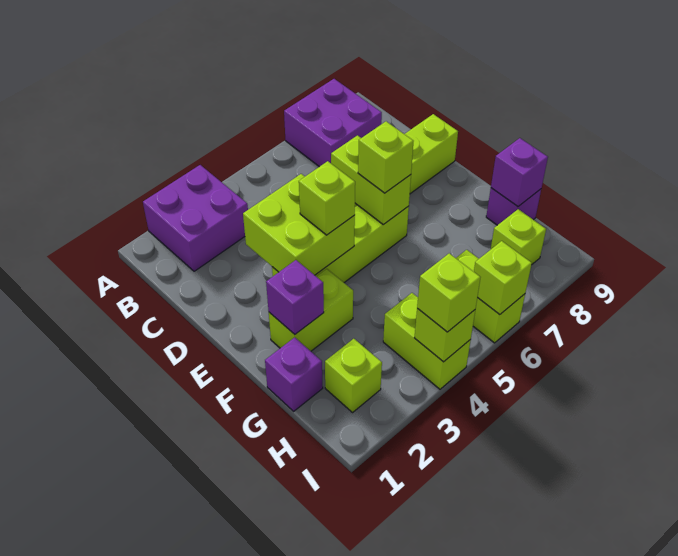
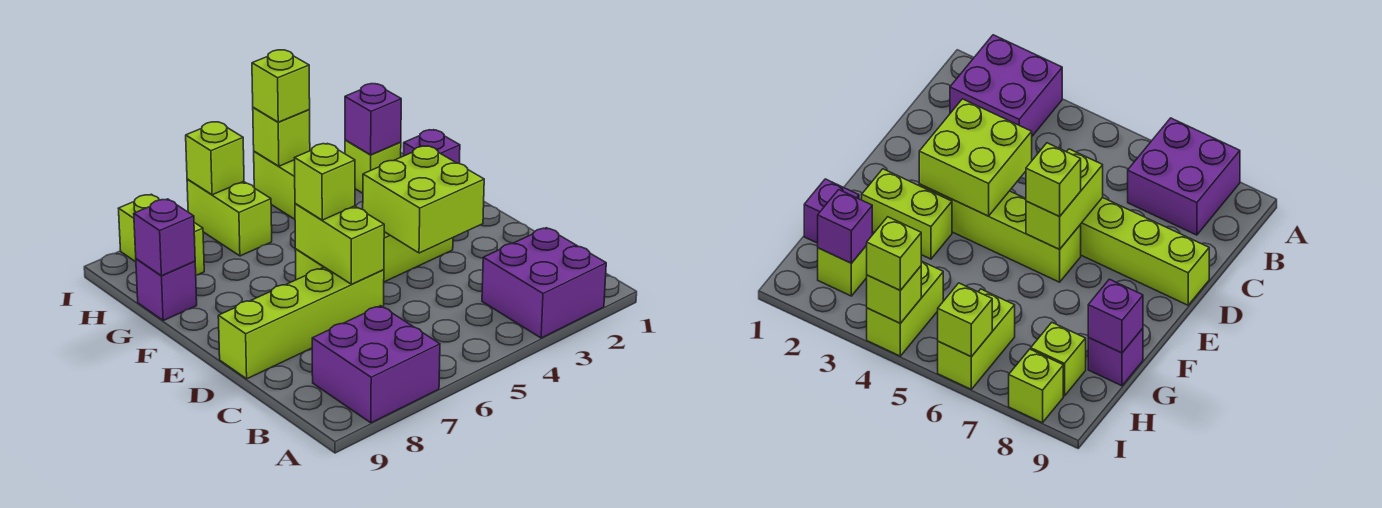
lime 1x1 brick [299,161,355,235] -> lime 1x1 brick moved to [118,194,159,262]
purple 1x1 brick [266,260,324,334] -> purple 1x1 brick moved to [345,84,401,155]

